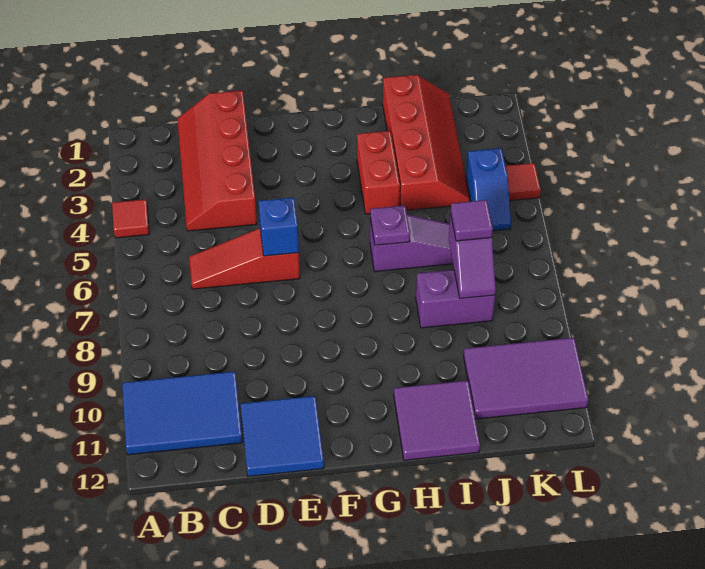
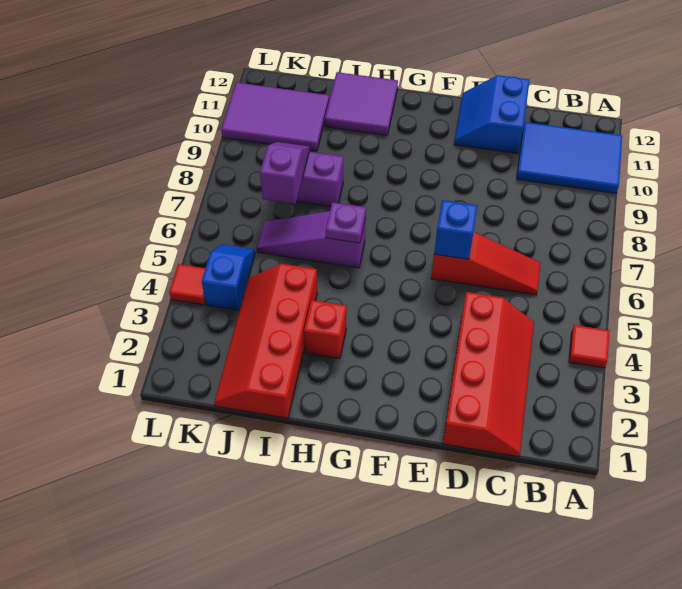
blue 2x2 tile [241,396,324,476] -> blue 2x2 slope [454,75,529,154]
red 1x2 brick [357,131,400,214] -> red 1x1 brick [304,300,347,359]
purple 1x1 tile [451,200,493,241] -> none

